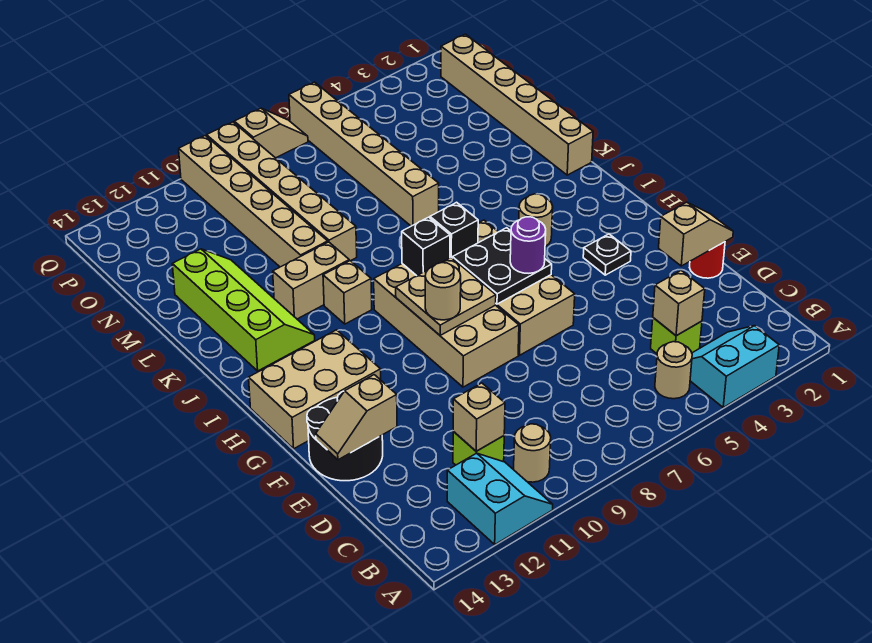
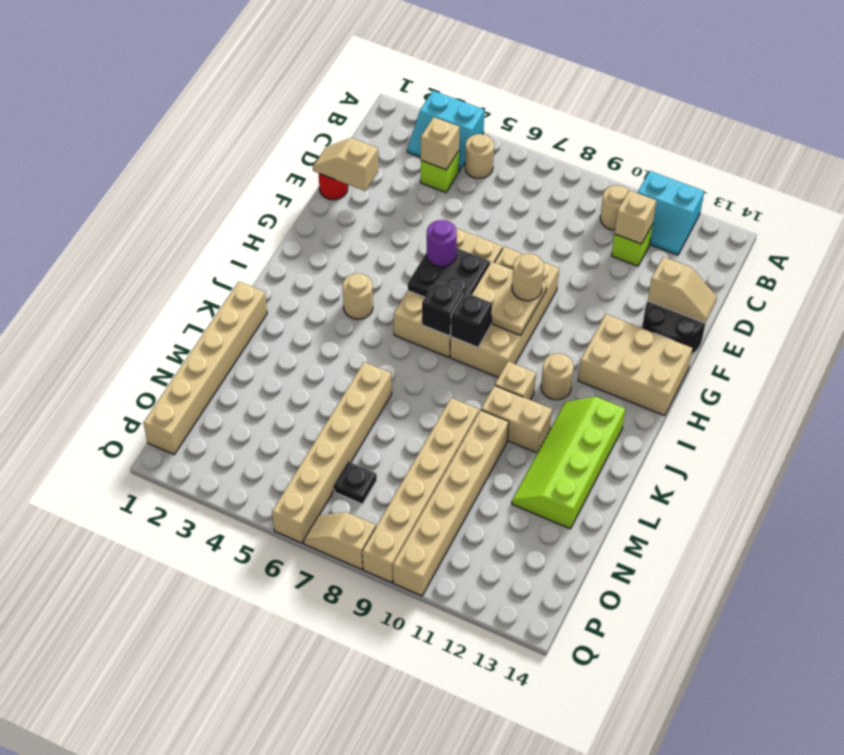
cyan 2x2 slope [447,453,553,544] -> cyan 2x2 slope turned to [638,171,704,255]
black 1x1 plate [583,234,631,275] -> black 1x1 plate moved to [334,462,377,504]
none -> tan 1x1 round brick [541,354,574,400]

